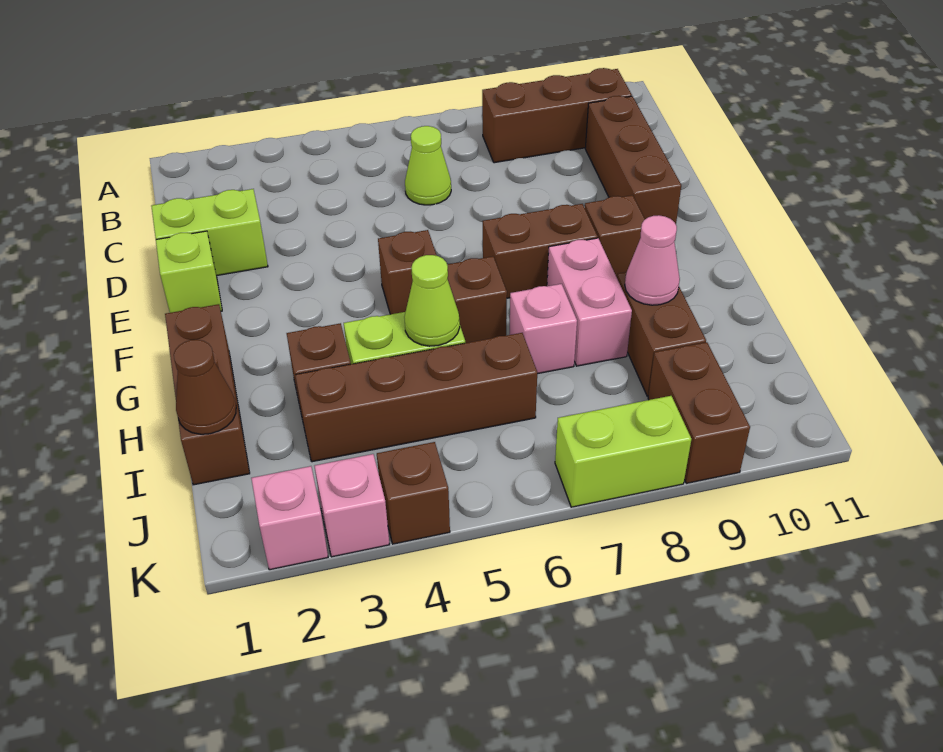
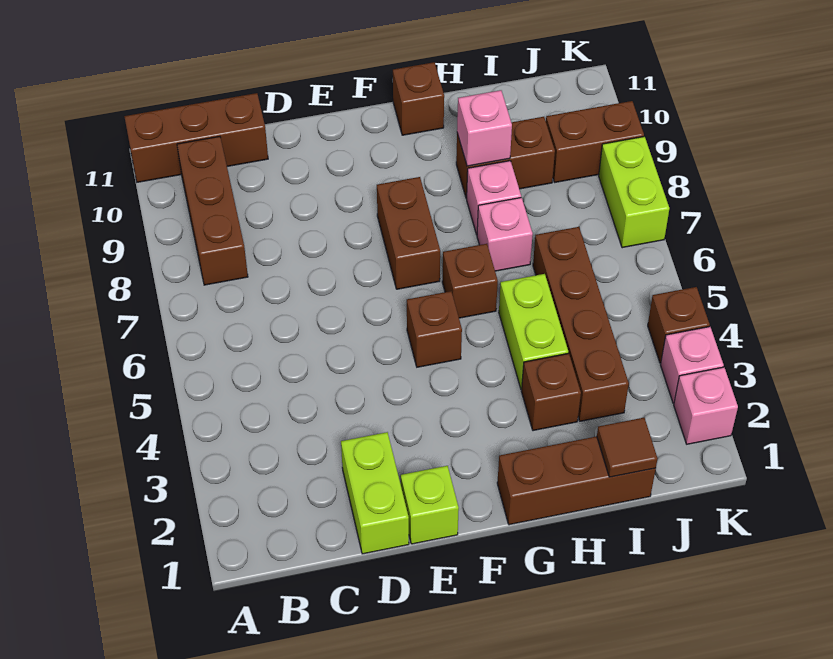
lime 1x1 cone [405,126,451,205] -> none
brown 1x3 brick [585,96,681,224] -> brown 1x3 brick moved to [124,93,268,182]
brown 1x1 brick [585,195,645,277] -> brown 1x1 brick moved to [393,62,444,135]
pink 1x2 brick [547,238,632,366] -> pink 1x1 brick [467,161,521,235]
lime 1x1 cone [404,255,460,346] -> none
pink 1x1 cone [625,215,680,305] -> pink 1x1 brick [457,90,512,166]
brown 1x1 cone [174,340,236,434] -> brown 1x1 tile [597,417,658,477]

